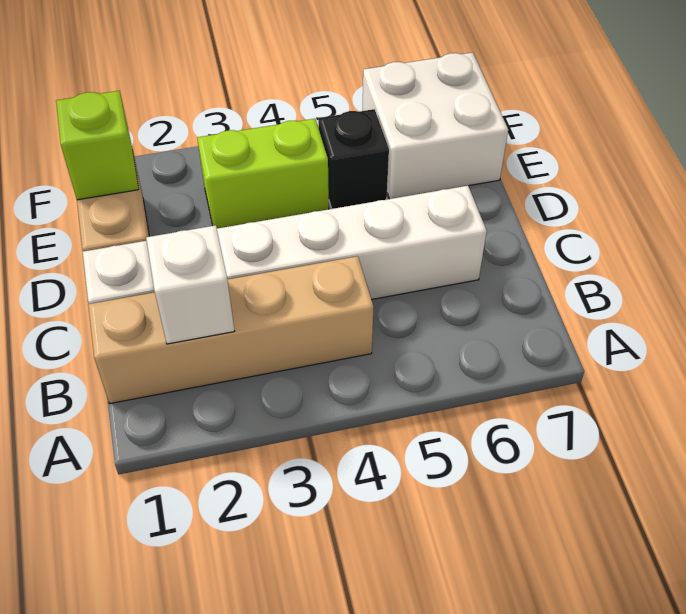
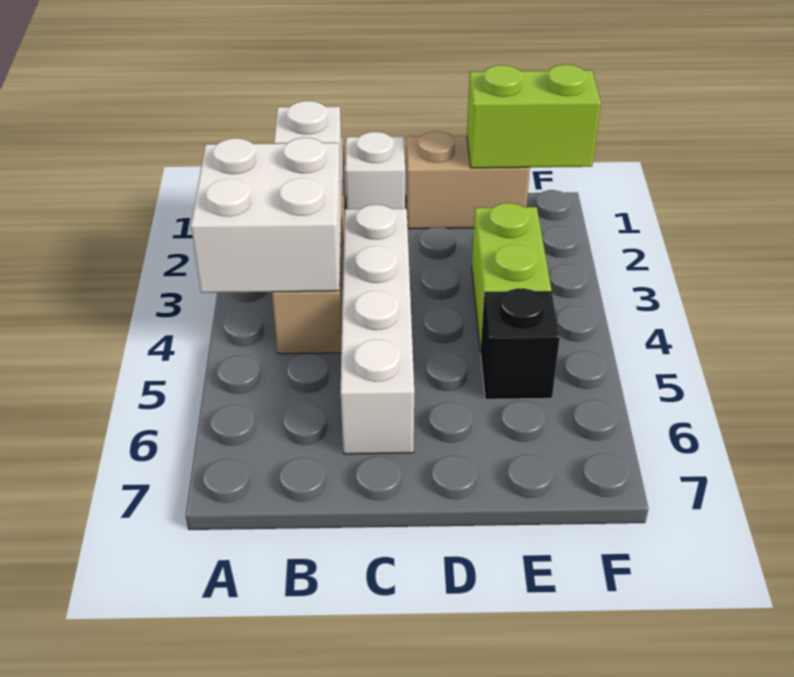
lime 1x1 brick [56,91,139,200] -> lime 1x2 brick [467,65,601,168]
white 2x2 brick [363,52,508,199] -> white 2x2 brick moved to [191,138,341,293]

